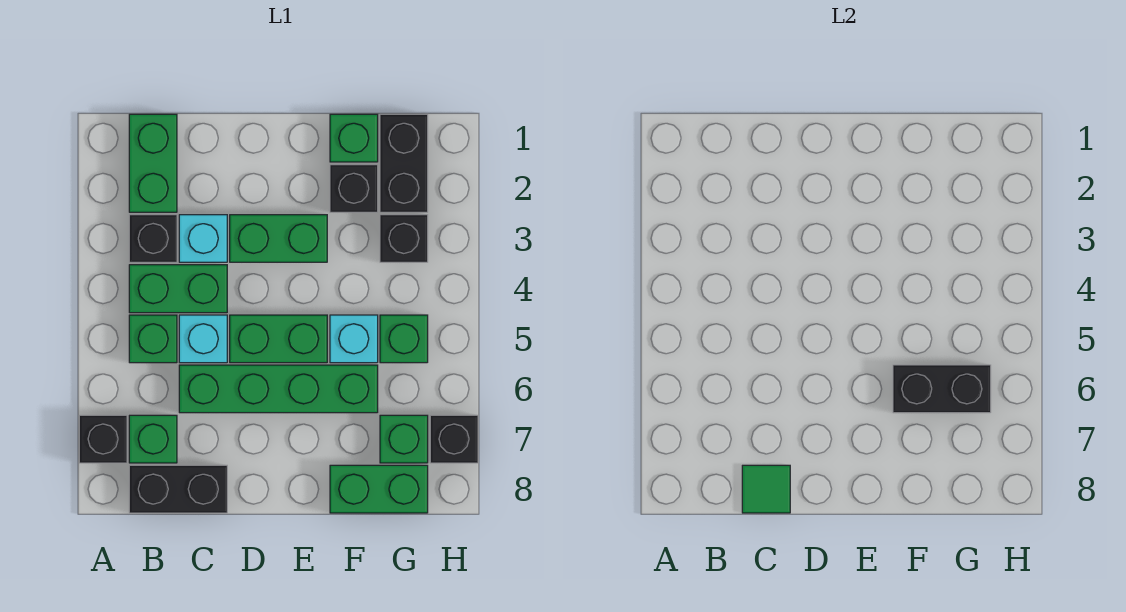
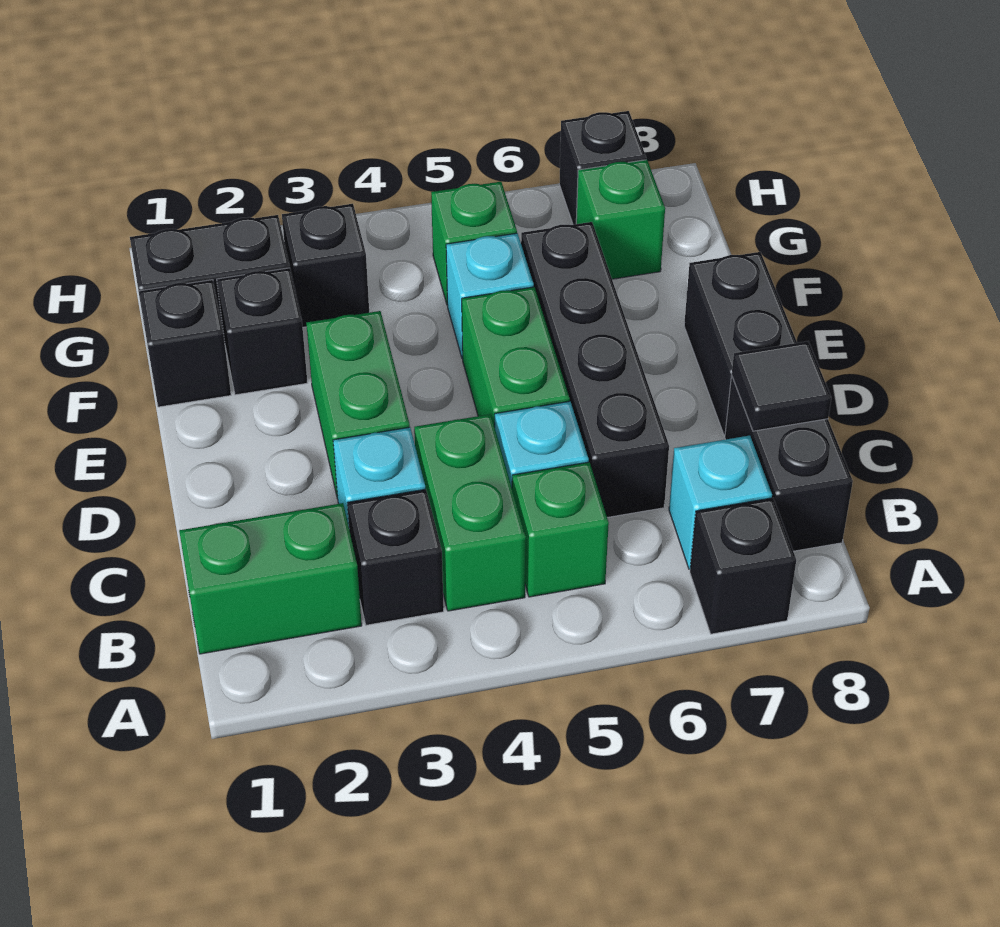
green 1x1 brick [129,415,177,463] -> cyan 1x1 brick [669,436,772,569]
green 1x4 brick [179,365,378,413] -> black 1x4 brick [521,222,669,517]
green 1x1 tile [742,465,790,513] -> black 1x1 tile [732,341,831,431]
green 1x1 brick [330,114,378,162] -> black 1x1 brick [139,280,231,407]
black 1x2 brick [893,365,991,413] -> black 1x2 brick moved to [684,252,797,435]
green 1x2 brick [330,465,428,513] -> none

